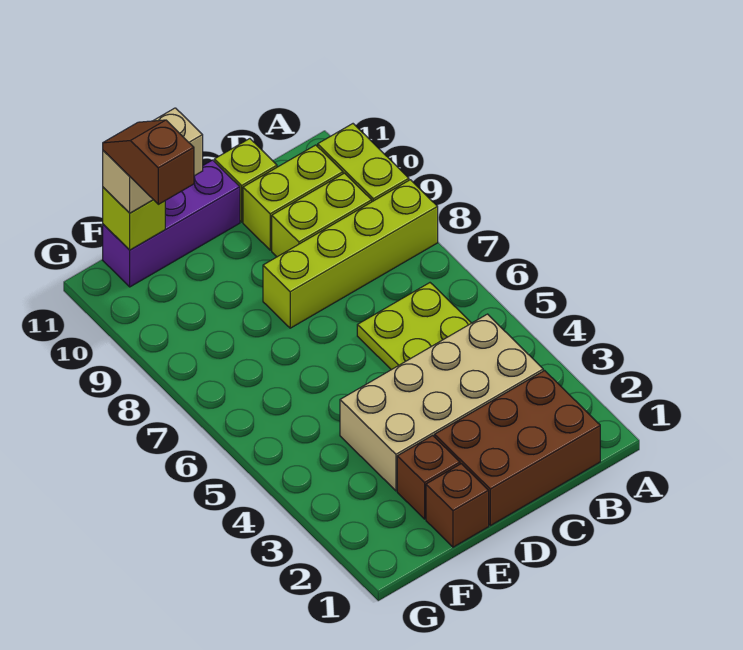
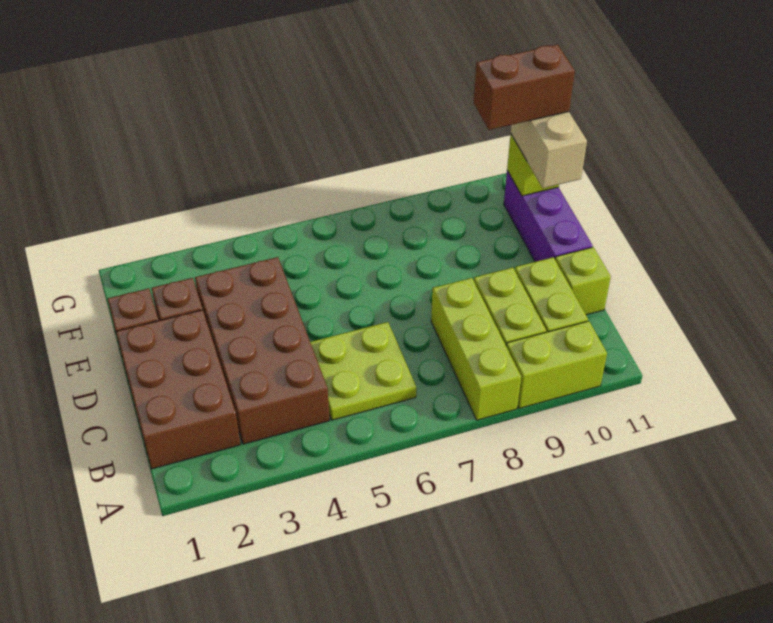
lime 1x4 brick [263,180,438,328] -> lime 1x3 brick [431,278,521,420]
tan 2x4 brick [340,314,543,491] -> brown 2x4 brick [195,257,330,444]
brown 1x2 slope [103,120,194,204] -> brown 1x2 brick [474,44,575,130]

